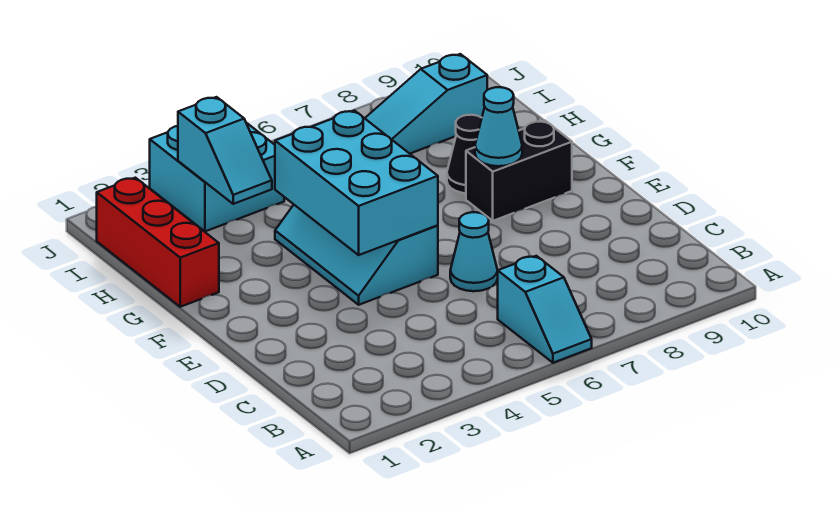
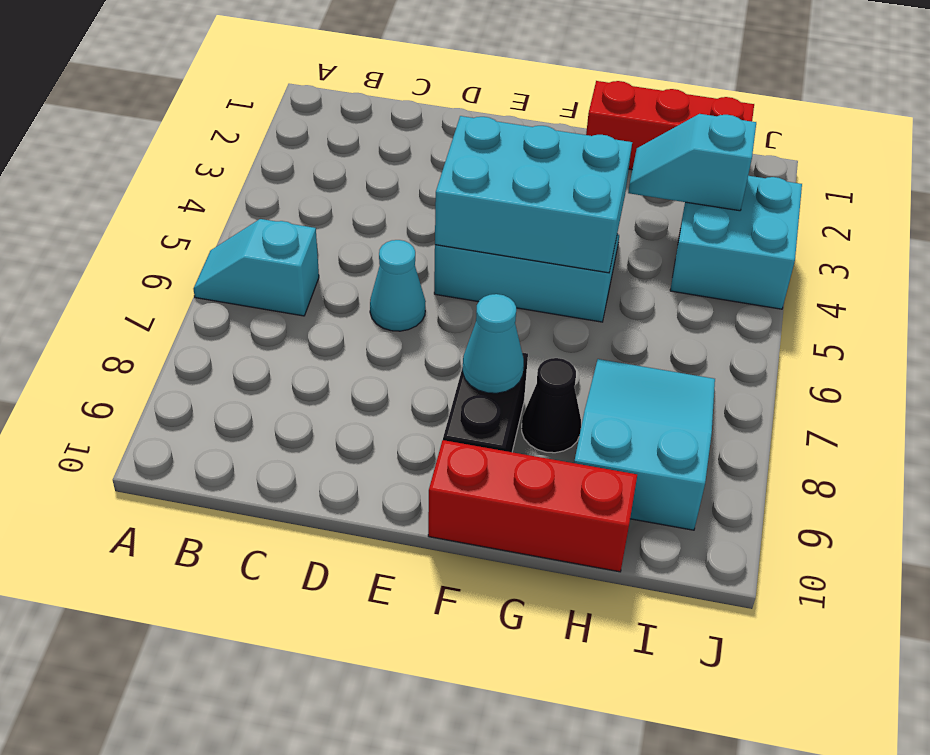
none -> red 1x3 brick [428,440,637,572]
cyan 1x3 slope [365,54,487,154] -> cyan 2x3 slope [574,359,715,530]

